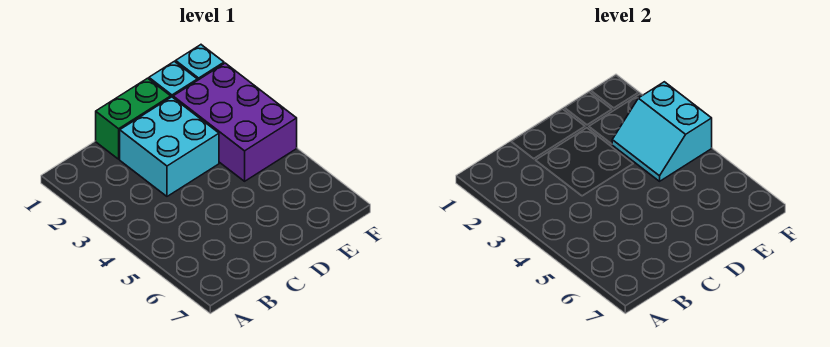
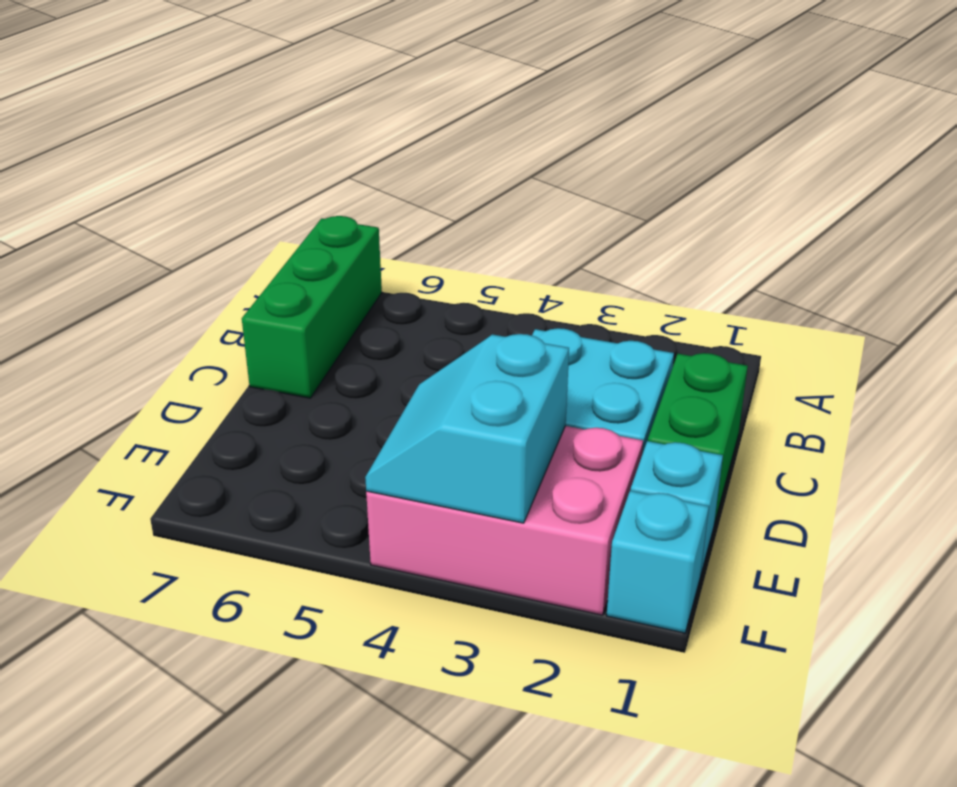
none -> green 1x3 brick [242,216,382,398]
purple 2x3 brick [173,63,297,181] -> pink 2x3 brick [366,426,643,615]
cyan 2x2 slope [612,82,712,181] -> cyan 2x2 slope turned to [365,334,569,523]

